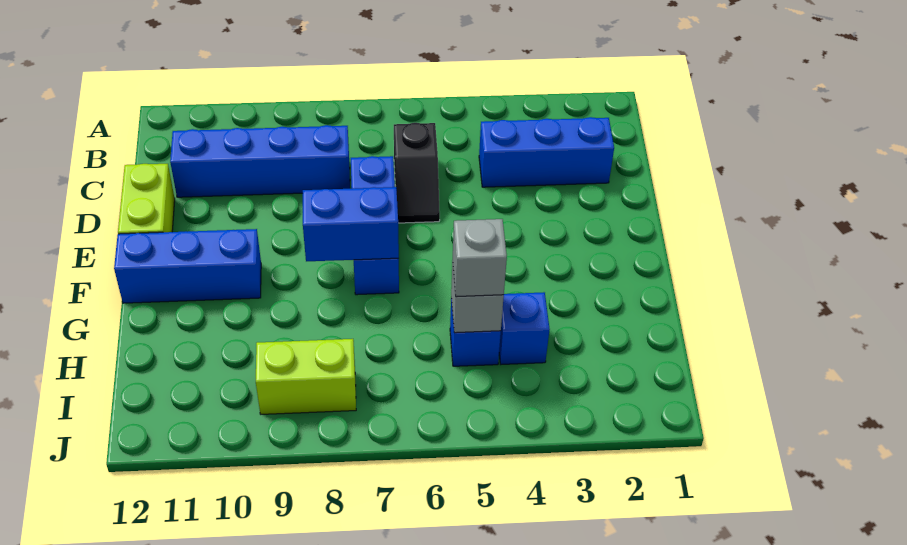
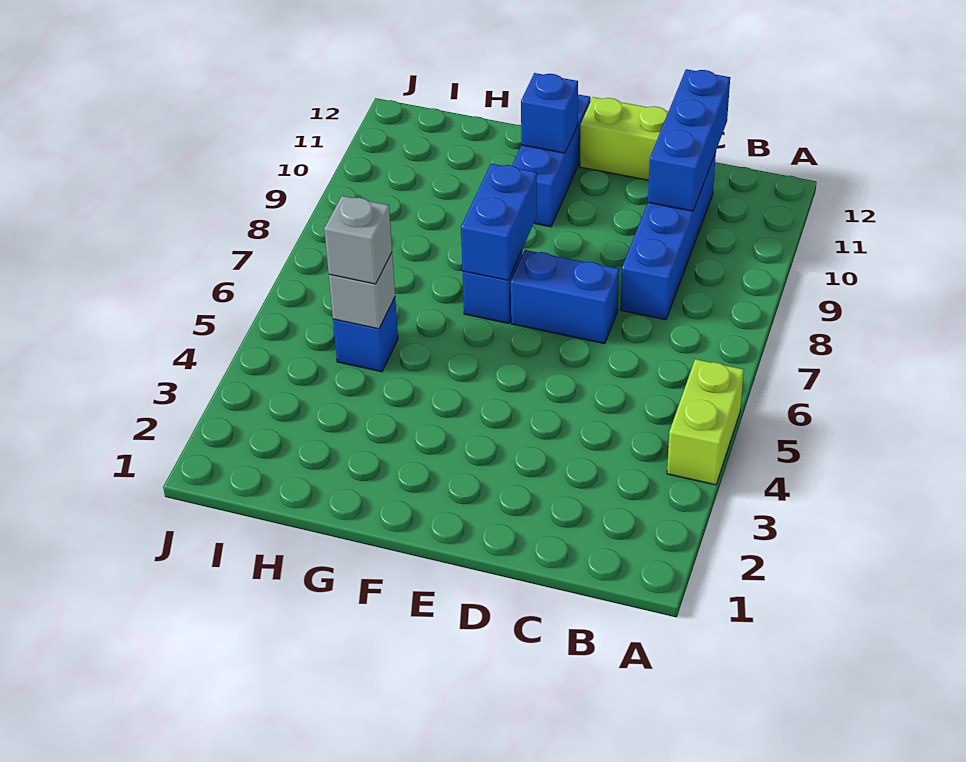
blue 1x3 brick [479,117,614,187] -> blue 1x3 brick moved to [648,69,730,211]
black 1x2 slope [394,123,440,223] -> none
blue 1x1 brick [499,292,550,364] -> blue 1x1 brick moved to [521,73,578,153]
lime 1x2 brick [256,339,356,414] -> lime 1x2 brick moved to [667,359,744,485]

